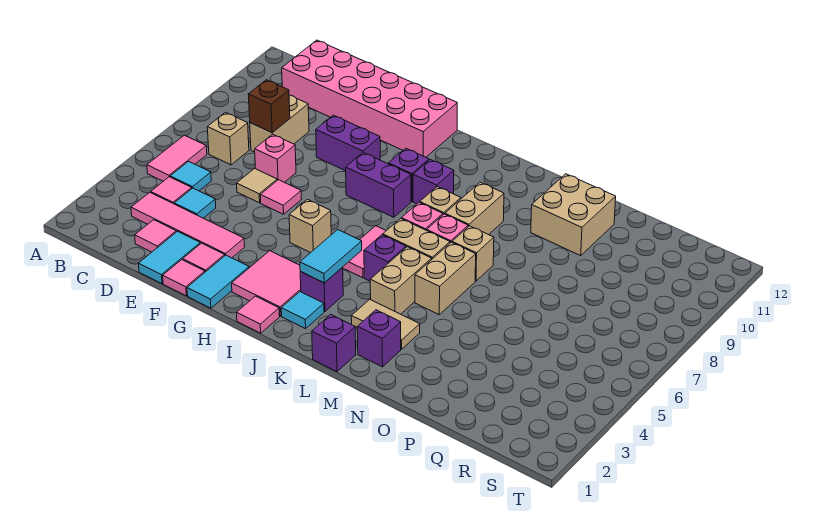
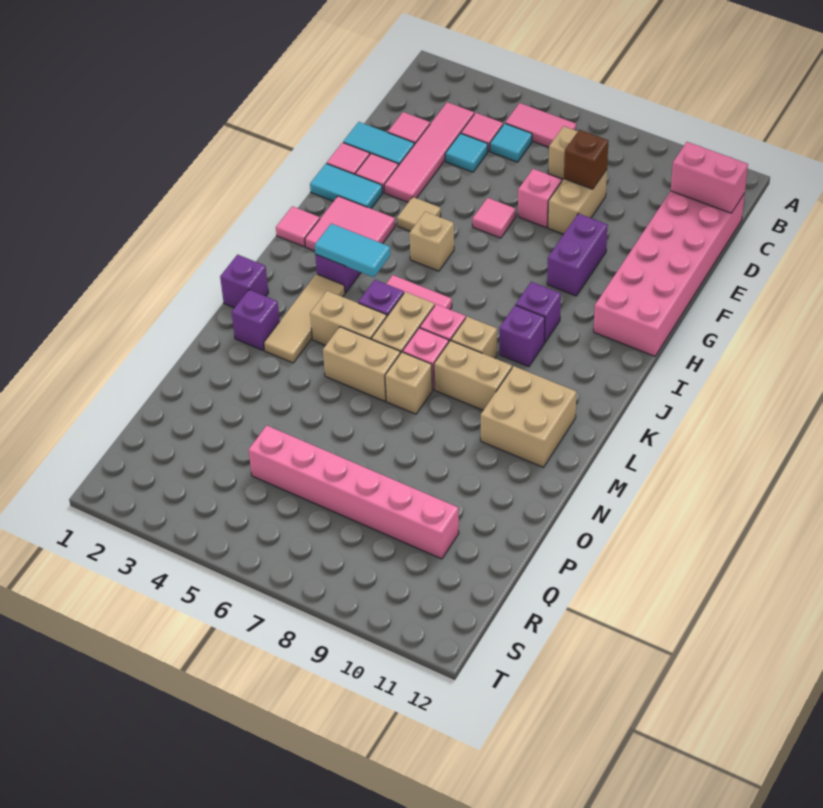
none -> pink 1x2 brick [671,142,748,213]
tan 1x2 brick [250,95,309,152] -> tan 1x2 brick turned to [548,170,607,234]
tan 1x1 tile [237,168,277,203] -> tan 1x1 tile moved to [397,197,441,231]
purple 1x2 brick [346,153,411,217] -> none
cyan 1x1 tile [281,292,324,329] -> none
tan 1x2 tile [351,299,420,349] -> tan 1x3 tile [264,274,345,363]
tan 2x2 brick [531,174,616,256] -> tan 2x2 brick moved to [481,366,577,467]
none -> pink 1x6 brick [249,425,459,559]

